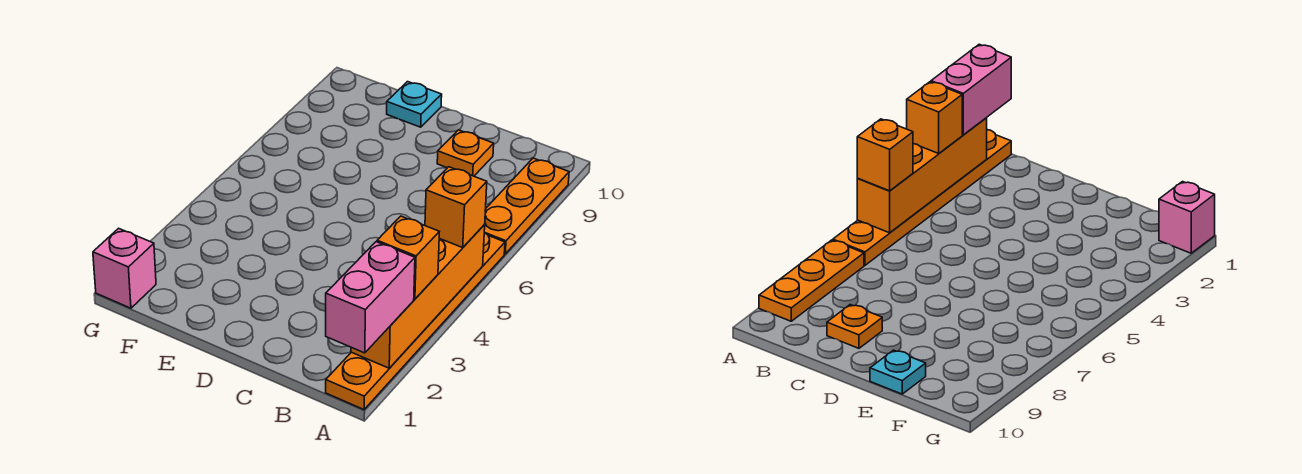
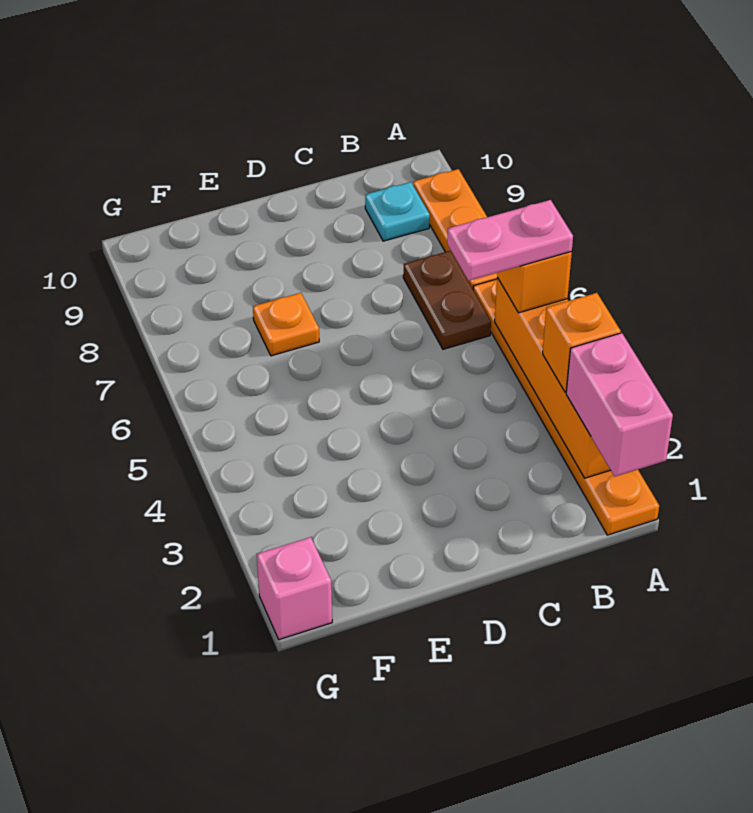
none -> pink 1x2 plate [447,200,573,281]
none -> brown 1x2 plate [403,251,491,349]
orange 1x1 plate [437,130,494,176] -> orange 1x1 plate moved to [253,293,319,356]
cyan 1x1 plate [387,82,442,127] -> cyan 1x1 plate moved to [365,182,430,241]

